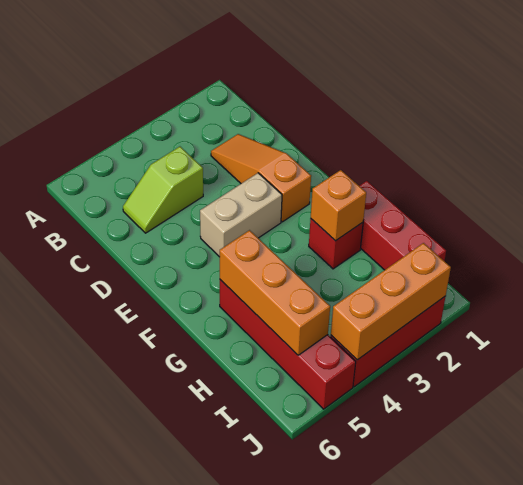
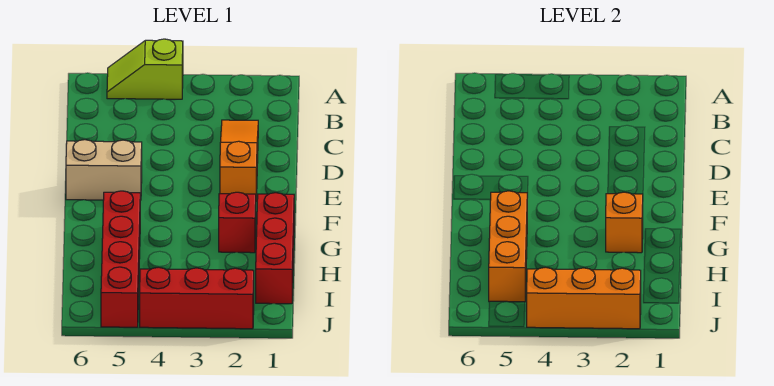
lime 1x2 slope [123,147,203,233] -> lime 1x2 slope moved to [107,39,183,99]
tan 1x2 brick [200,173,282,257] -> tan 1x2 brick moved to [66,140,142,200]

